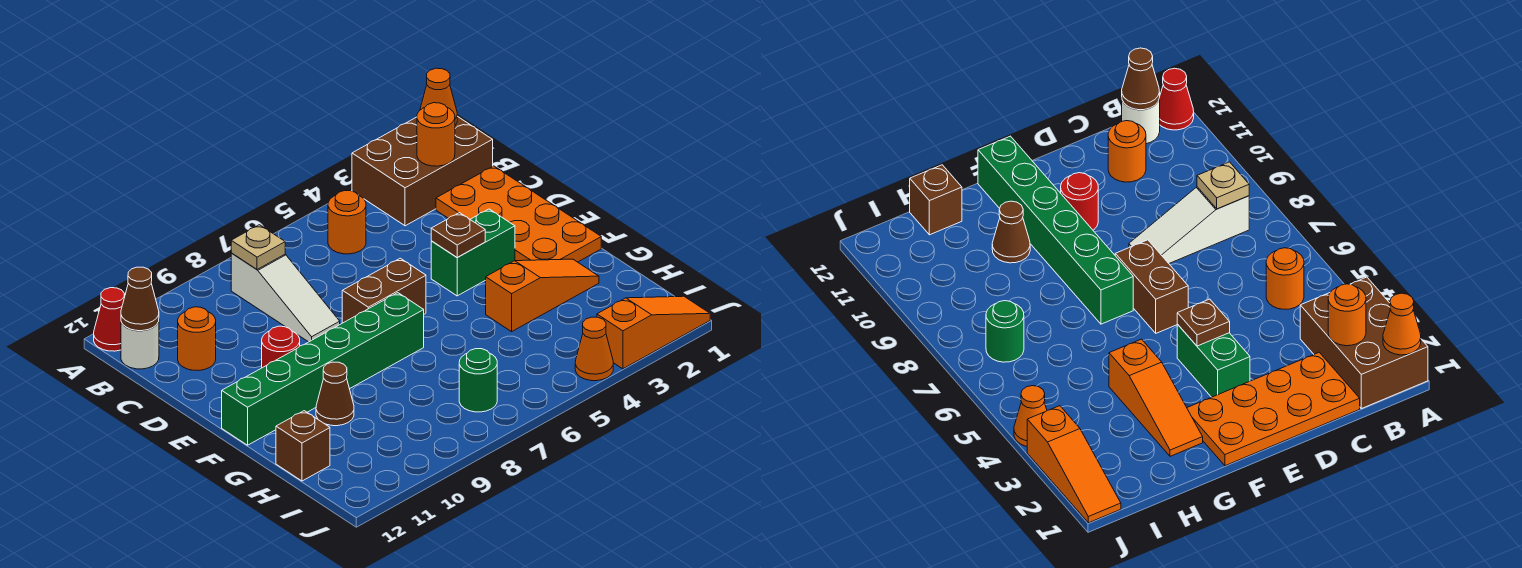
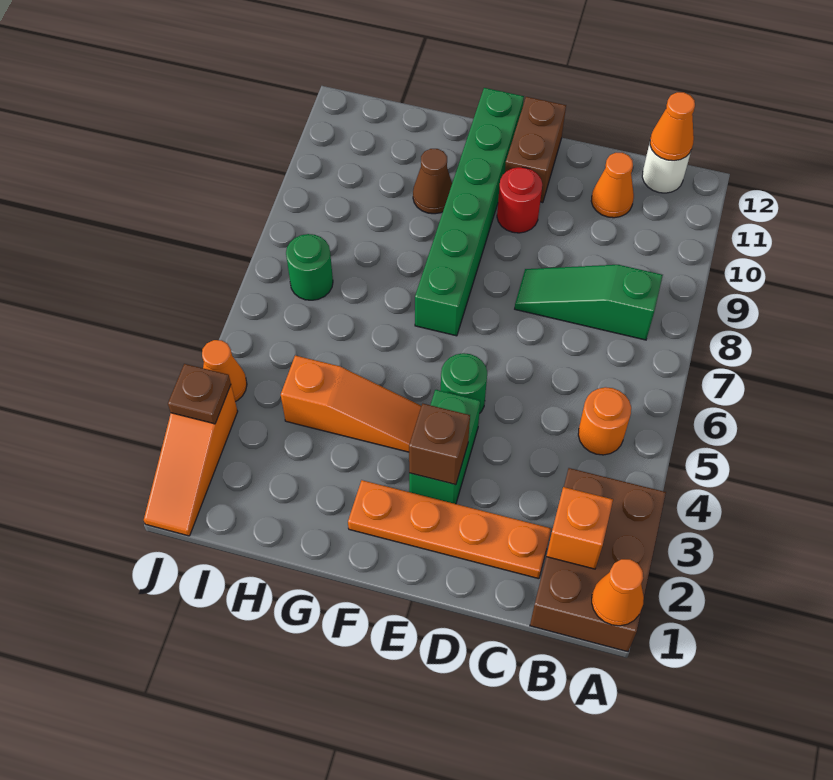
red 1x1 cone [94,288,124,351] -> none
orange 1x1 round brick [417,103,455,166] -> orange 1x1 brick [547,487,613,569]
white 1x3 slope [231,253,340,342] -> green 1x3 slope [515,265,663,340]
tan 1x1 plate [231,225,285,270] -> none
brown 1x1 cone [121,267,159,331] -> orange 1x1 cone [650,92,695,161]
orange 2x4 plate [436,166,601,262] -> orange 1x4 plate [348,480,551,579]
orange 1x1 round brick [178,307,216,371] -> orange 1x1 cone [591,153,634,218]
brown 1x1 plate [431,213,485,257] -> brown 1x1 plate moved to [168,364,231,424]
none -> green 1x1 round brick [441,353,487,414]
brown 1x2 brick [342,258,426,323] -> brown 1x2 brick moved to [505,97,566,203]
orange 1x3 slope [486,259,599,332] -> orange 1x3 slope turned to [281,356,421,452]
brown 1x1 brick [276,411,330,481] -> brown 1x1 brick moved to [409,404,470,485]

